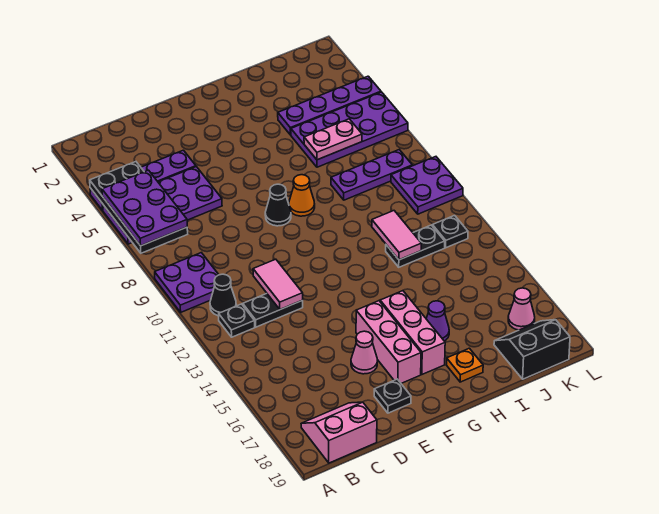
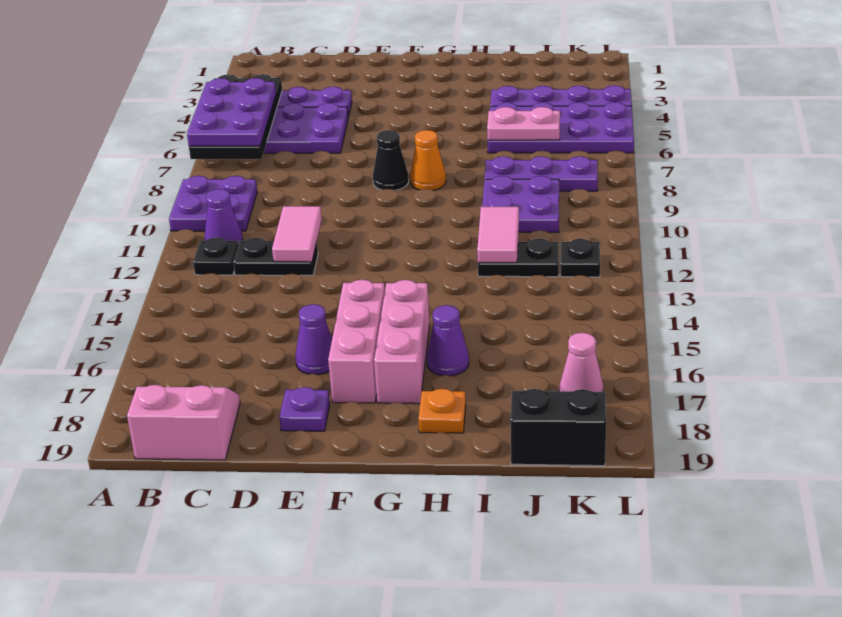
black 1x1 cone [210,274,236,316] -> purple 1x1 cone [204,189,243,244]
pink 1x1 cone [351,331,377,374] -> purple 1x1 cone [295,304,332,374]
black 1x1 plate [374,379,411,413] -> purple 1x1 plate [279,387,330,431]
purple 2x2 plate [391,157,463,214] -> purple 2x2 plate moved to [482,176,559,232]

